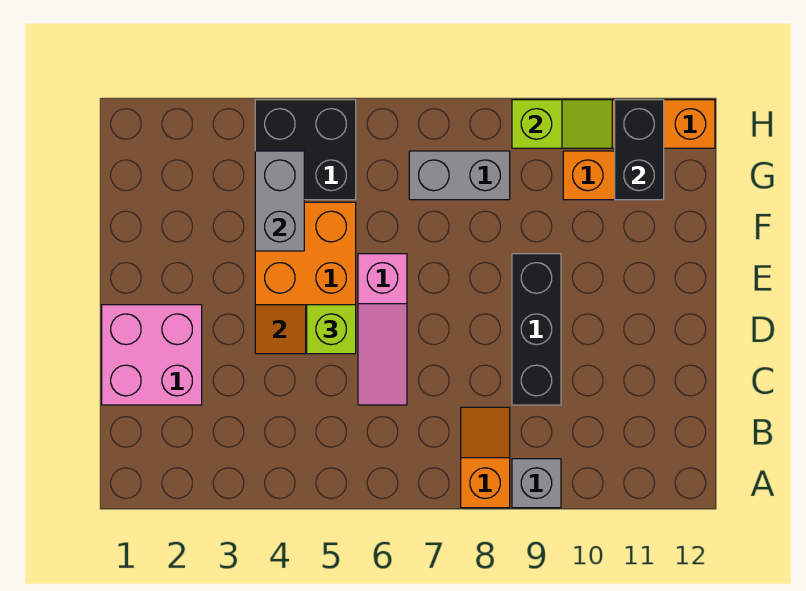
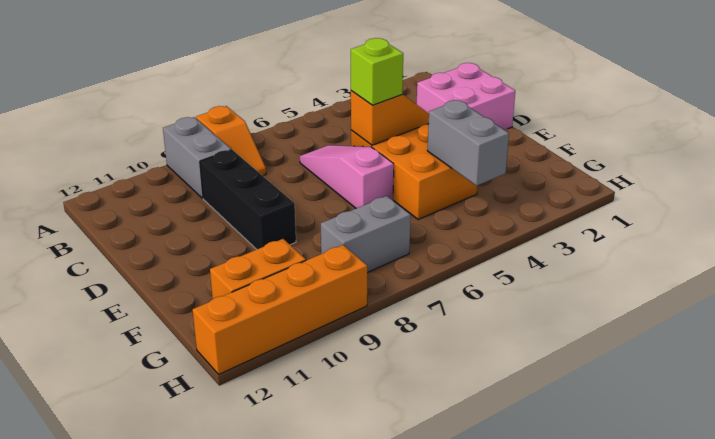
grey 1x1 brick [512,459,561,508] -> grey 1x2 brick [163,117,231,198]
black 2x2 brick [255,100,356,200] -> none
black 1x2 brick [615,100,664,200] -> none
lime 1x2 slope [512,100,612,148] -> none

